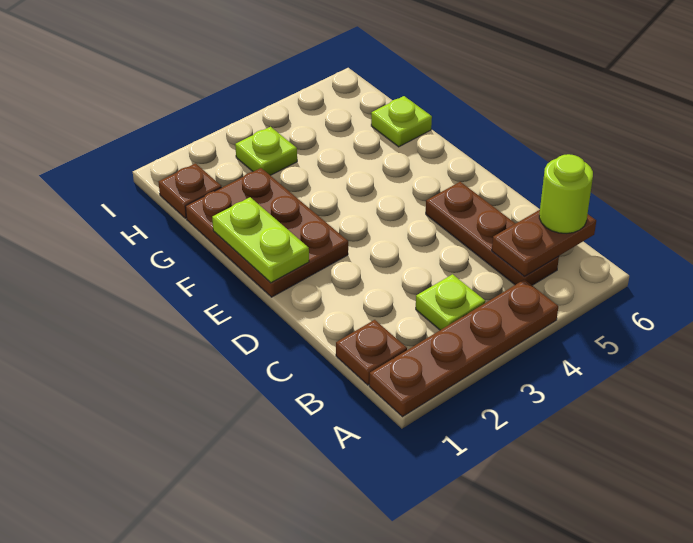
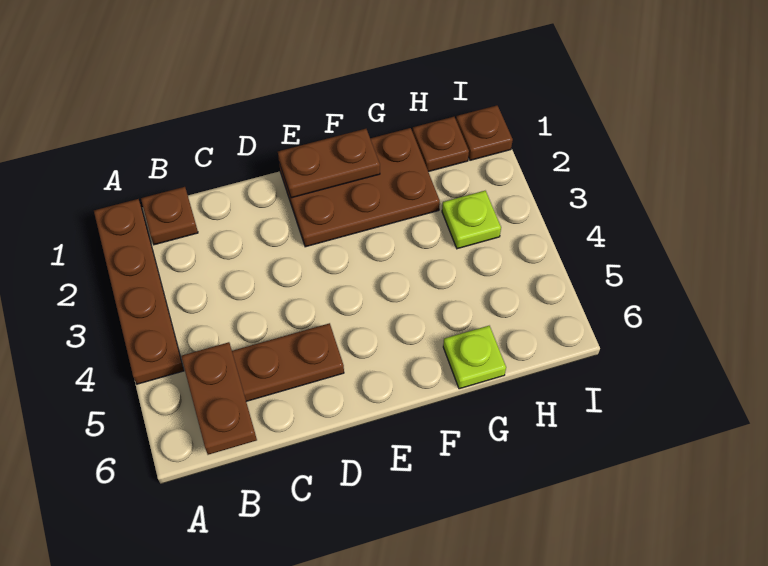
lime 1x1 plate [416,274,485,330] -> none
lime 1x1 round brick [539,154,593,233] -> none
lime 1x2 plate [212,197,309,283] -> brown 1x2 plate [278,129,380,198]
none -> brown 1x1 plate [456,105,513,160]

